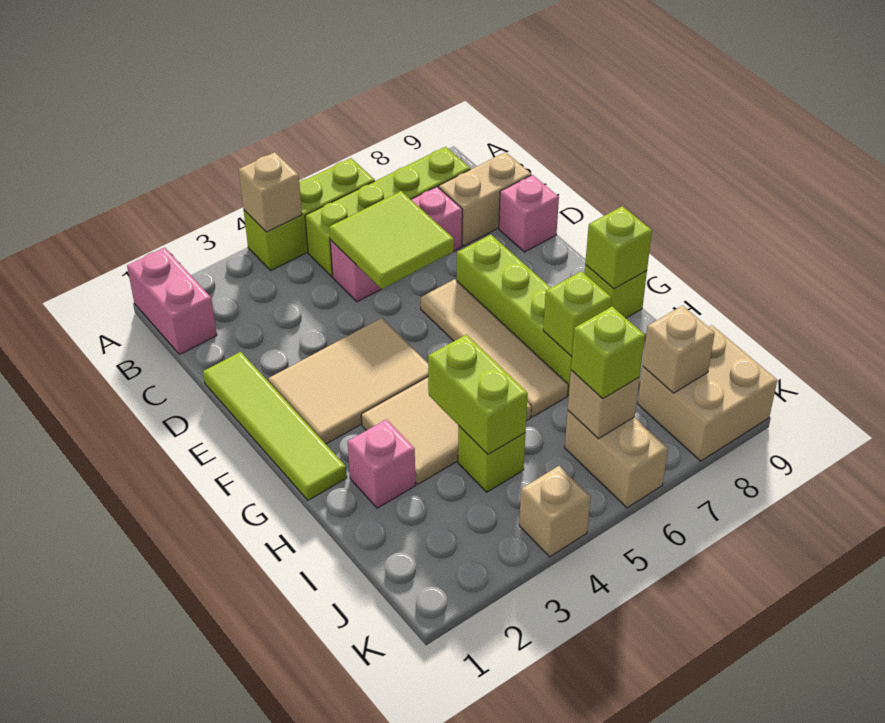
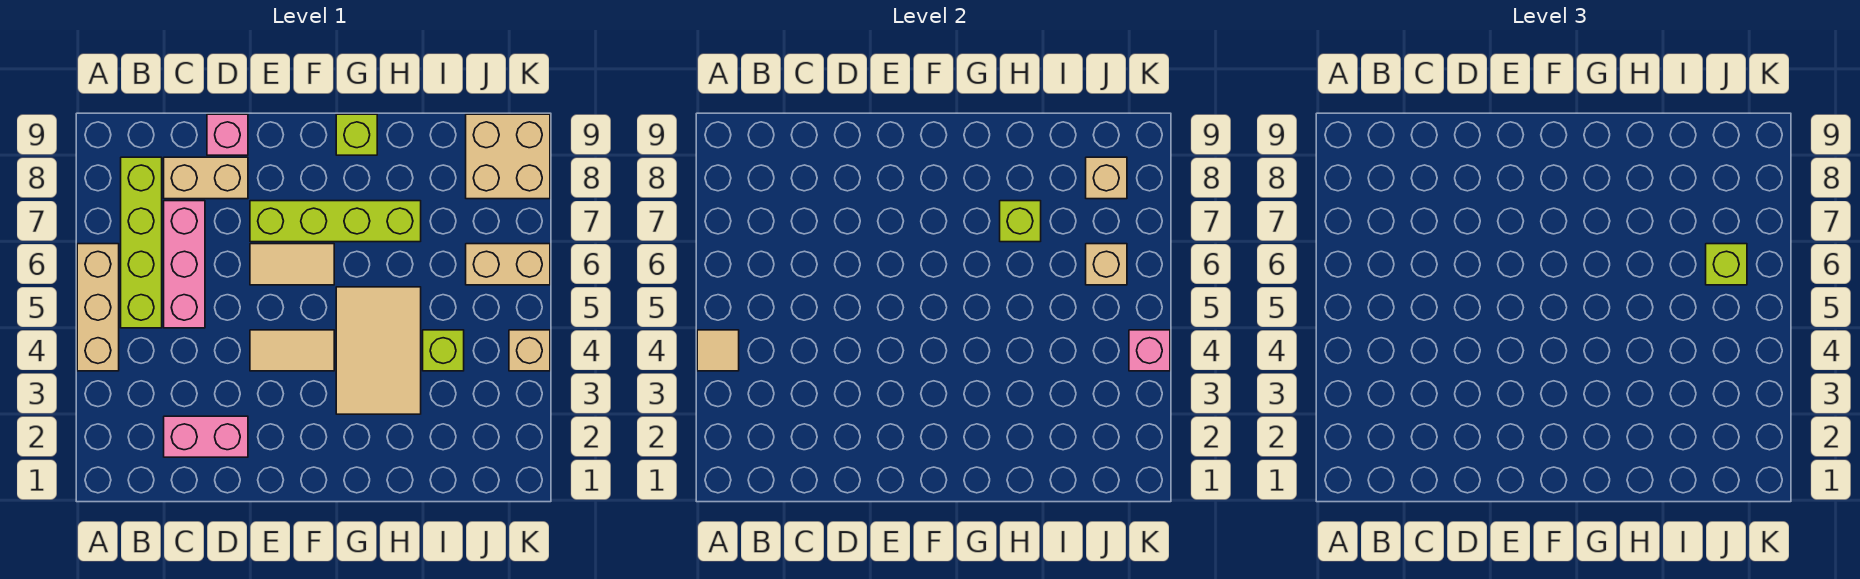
pink 1x2 brick [127,247,217,355] -> pink 1x2 brick moved to [164,416,248,457]
lime 1x3 brick [244,158,375,270] -> tan 1x3 brick [77,244,119,371]
tan 1x1 brick [239,152,302,232] -> tan 1x1 tile [697,330,739,371]
lime 2x2 tile [329,191,454,289] -> none
tan 1x2 brick [439,152,531,246] -> tan 1x2 brick turned to [164,157,248,199]
lime 1x4 tile [203,352,347,500] -> none
tan 2x3 tile [268,318,428,444] -> tan 1x2 tile [250,330,334,371]
tan 1x4 tile [421,279,568,417] -> tan 1x2 tile [250,244,334,285]
lime 1x1 brick [585,206,652,289] -> none
pink 1x1 brick [348,419,415,508] -> pink 1x1 brick moved to [1129,330,1170,371]
lime 1x2 brick [428,335,528,454] -> none

